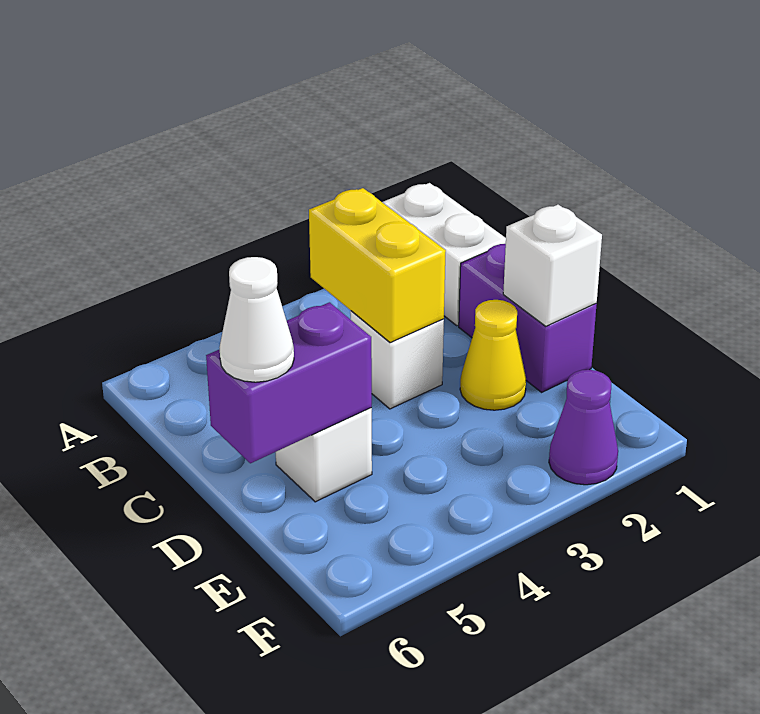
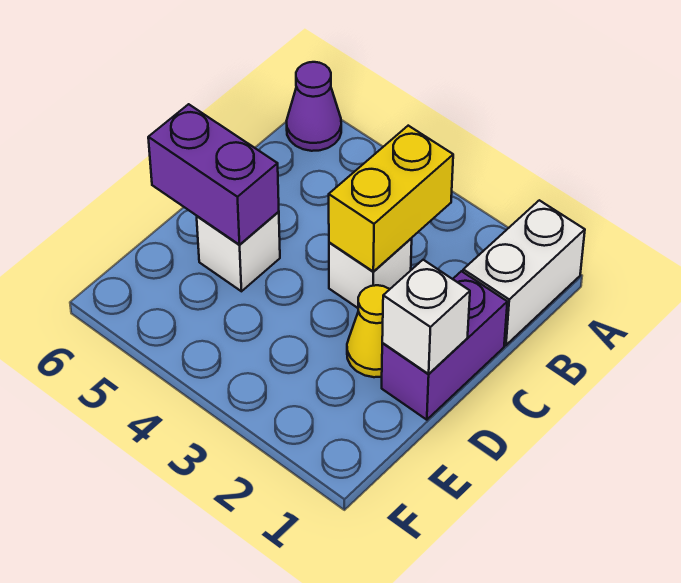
white 1x1 cone [219,257,294,382] -> none
purple 1x1 cone [549,370,618,485] -> purple 1x1 cone moved to [287,62,341,151]

